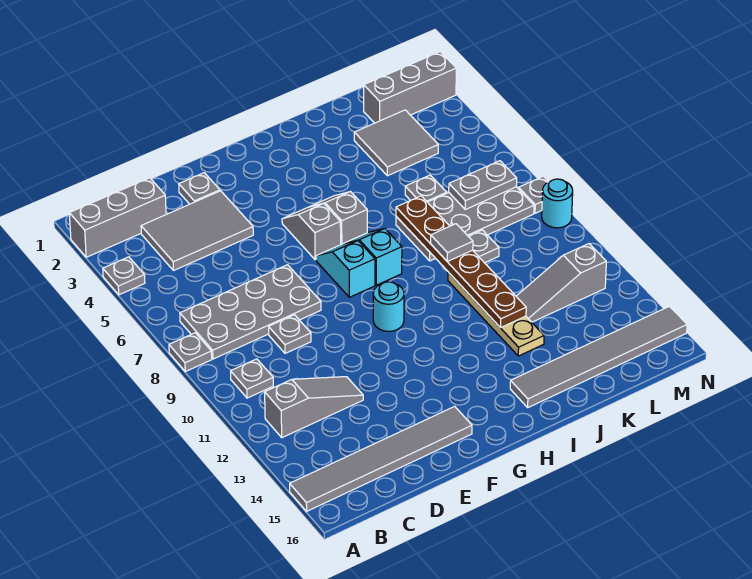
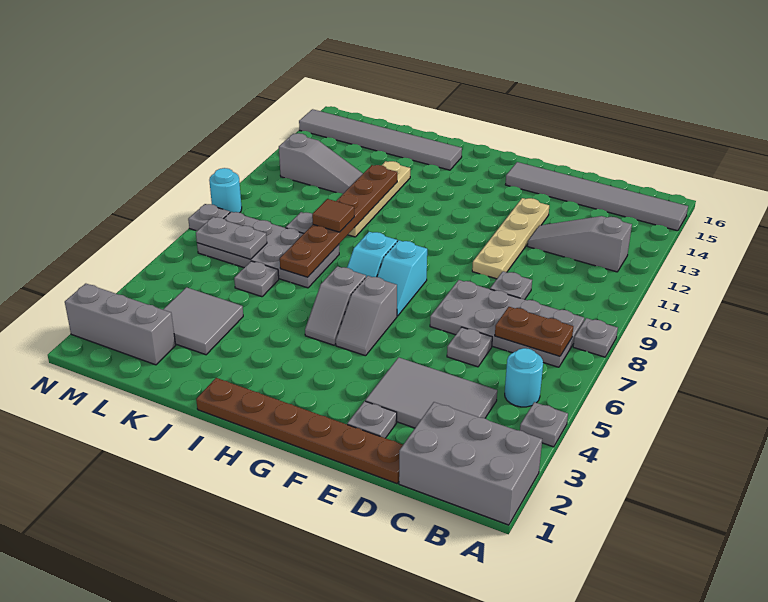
grey 1x3 brick [69,178,166,257] -> grey 2x3 brick [399,402,542,525]
none -> brown 1x2 plate [495,307,573,356]
grey 1x1 plate [231,359,273,398] -> grey 1x1 plate moved to [447,327,492,367]
none -> brown 1x6 plate [196,378,403,484]
none -> tan 1x4 plate [472,198,549,279]
cyan 1x1 round brick [373,282,404,331] -> cyan 1x1 round brick moved to [505,348,543,407]
grey 1x1 tile [431,224,473,261] -> brown 1x1 tile [312,199,354,232]

